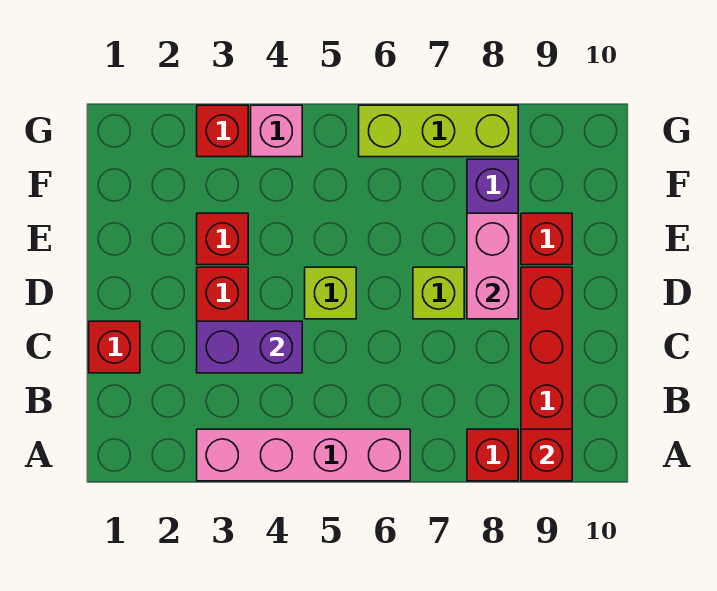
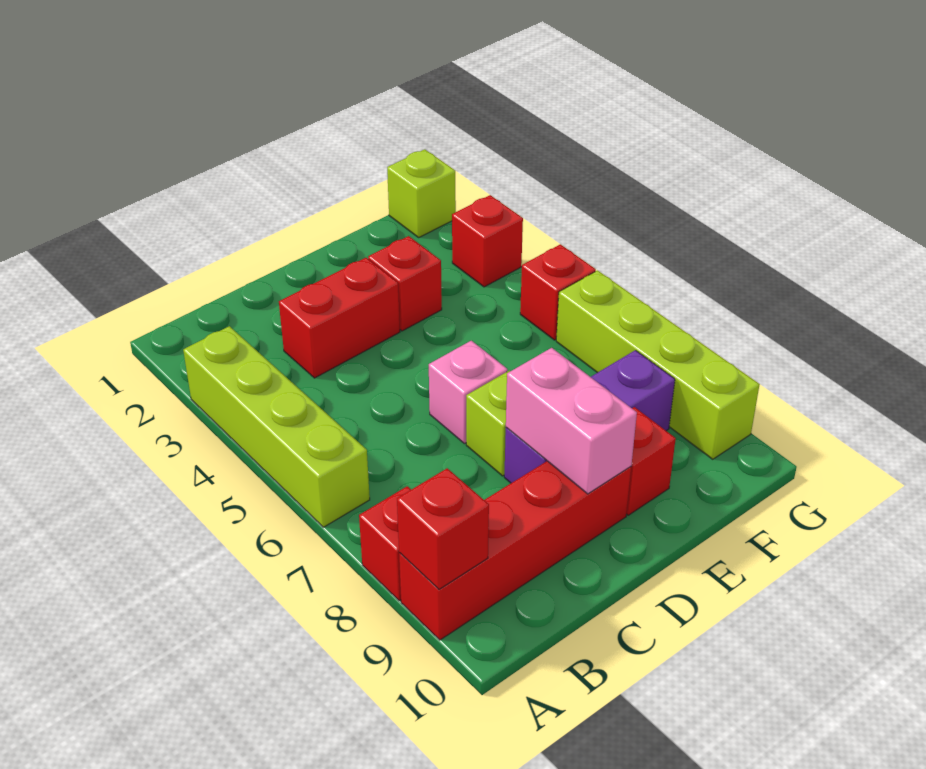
pink 1x4 brick [197,429,410,481] -> lime 1x4 brick [183,326,370,527]
red 1x1 brick [89,321,140,373] -> red 1x1 brick moved to [520,244,596,340]
purple 1x2 brick [197,321,302,373] -> none
lime 1x1 brick [305,267,356,319] -> lime 1x1 brick moved to [387,149,456,237]
pink 1x2 brick [467,213,518,319] -> pink 1x2 brick turned to [506,348,637,494]
pink 1x1 brick [251,105,302,157] -> pink 1x1 brick moved to [429,341,507,444]
lime 1x3 brick [359,105,518,157] -> lime 1x4 brick [556,271,760,459]

